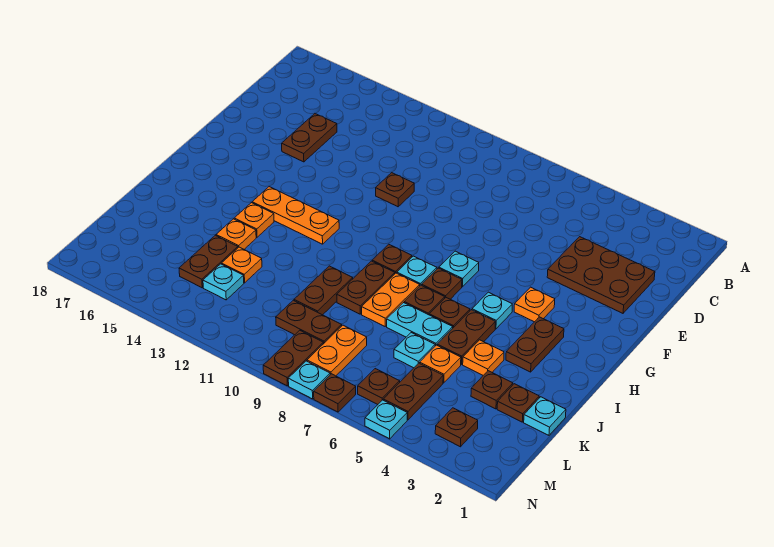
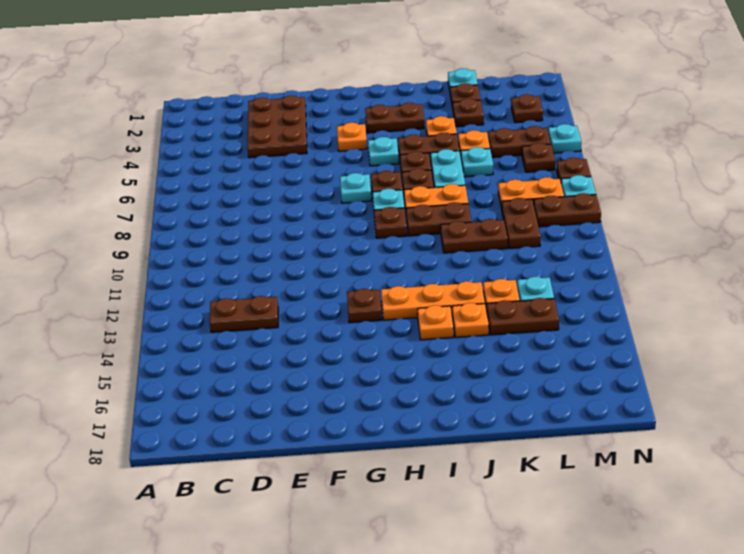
brown 1x2 plate [282,114,337,162] -> brown 1x2 plate moved to [209,296,278,332]
brown 1x1 plate [376,173,414,207] -> brown 1x1 plate moved to [347,289,382,323]
orange 1x3 plate [252,187,339,244] -> orange 1x3 plate turned to [381,281,485,320]

